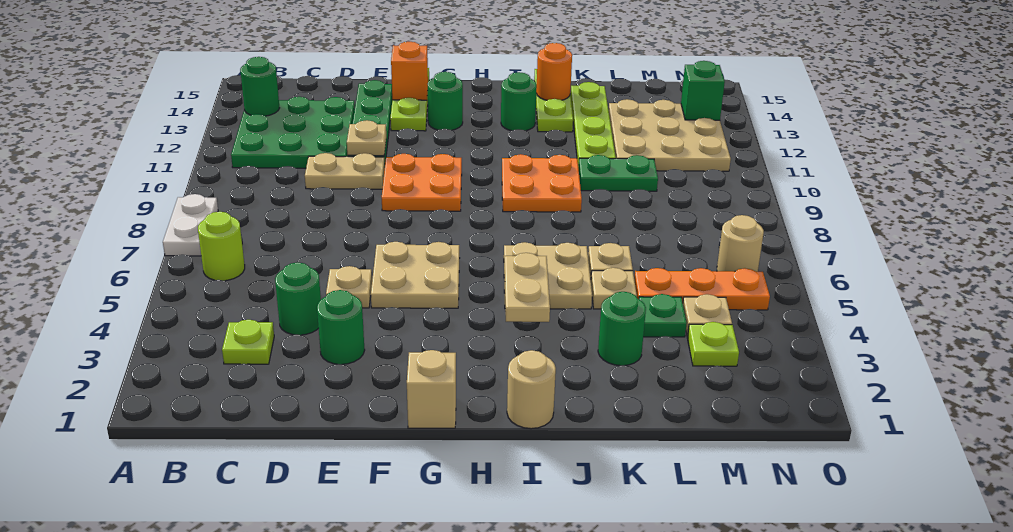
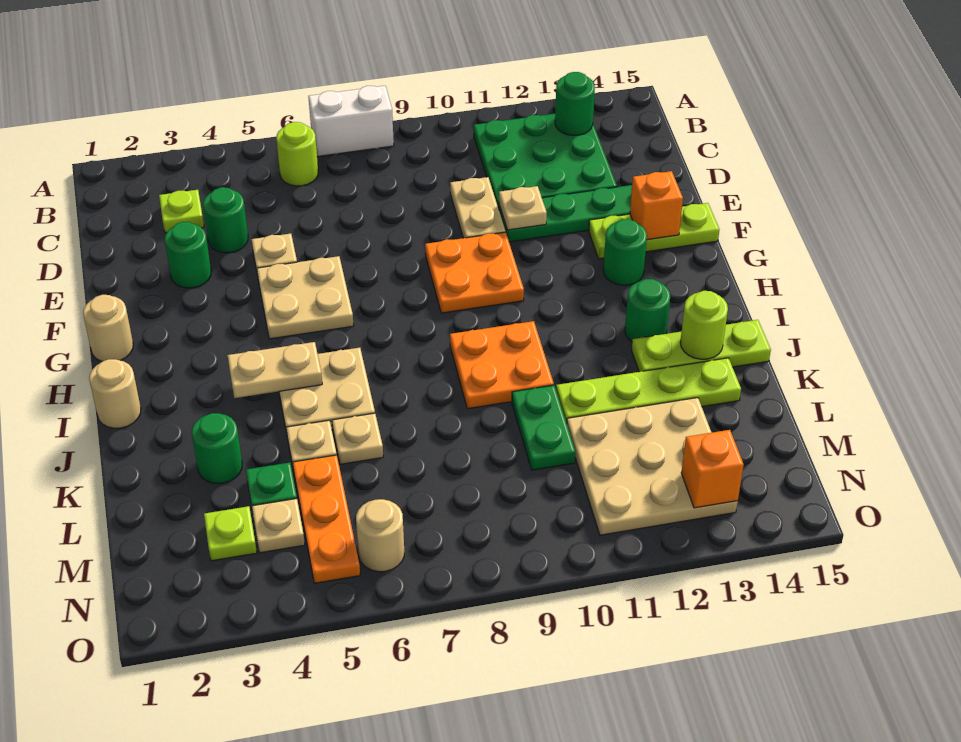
white 1x2 plate [163,194,218,256] -> white 1x2 brick [308,86,394,157]
tan 1x1 brick [407,350,456,428] -> tan 1x1 round brick [83,295,133,361]
orange 1x1 round brick [536,43,572,100] -> lime 1x1 round brick [680,291,728,359]
green 1x1 brick [681,61,725,120] -> orange 1x1 brick [681,430,744,508]

